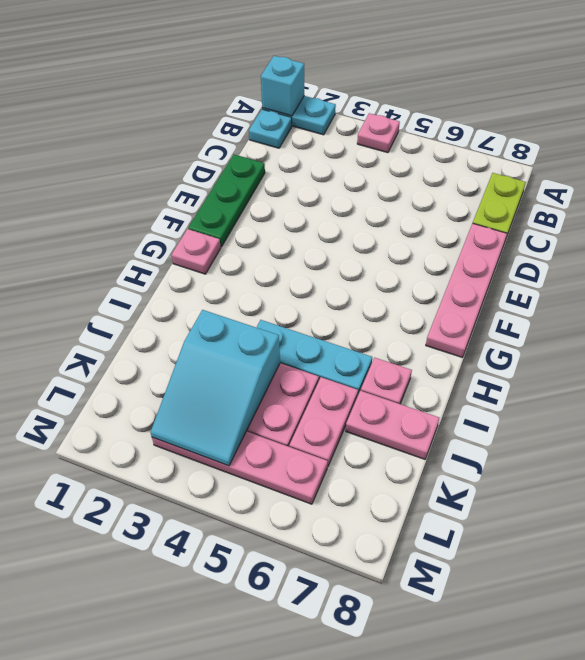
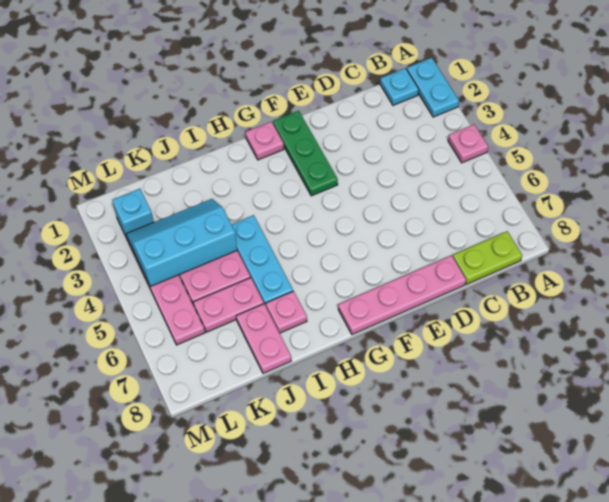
cyan 1x1 brick [261,56,304,116] -> cyan 1x1 brick moved to [112,189,154,240]
green 1x3 plate [188,154,265,247] -> green 1x3 plate turned to [273,111,338,196]
cyan 2x3 slope [150,310,280,466] -> cyan 2x3 slope turned to [126,199,237,287]

